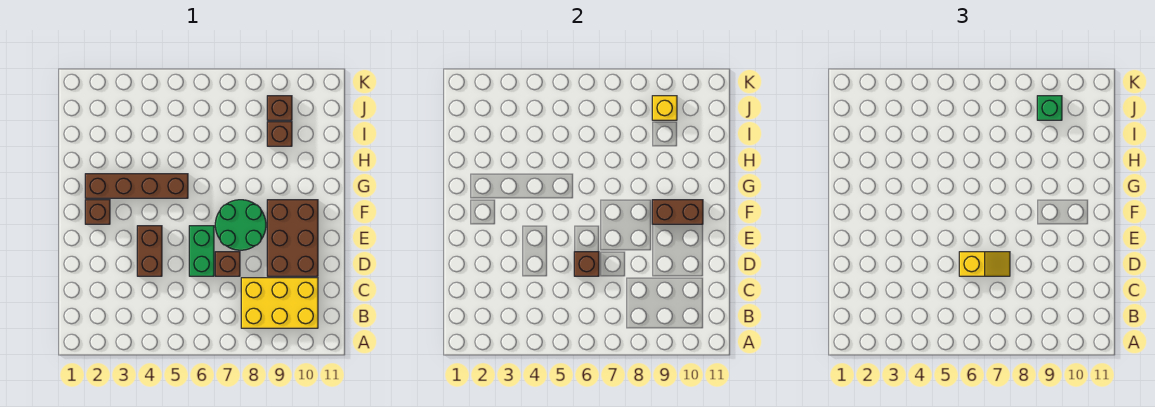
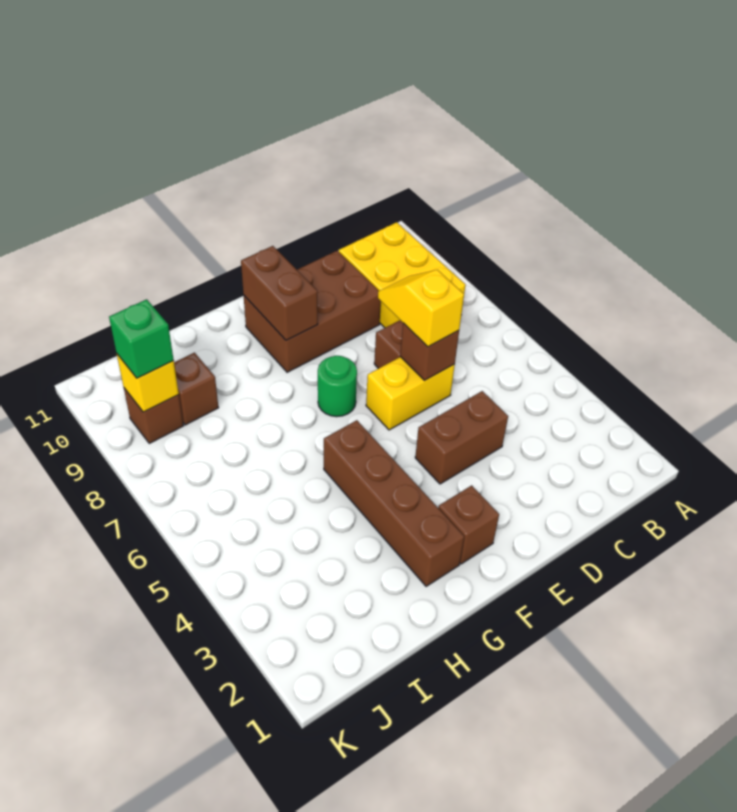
green 1x2 brick [189,226,214,276] -> yellow 1x2 brick [366,357,455,430]
green 2x2 round brick [215,200,266,250] -> green 1x1 round brick [318,355,357,417]

